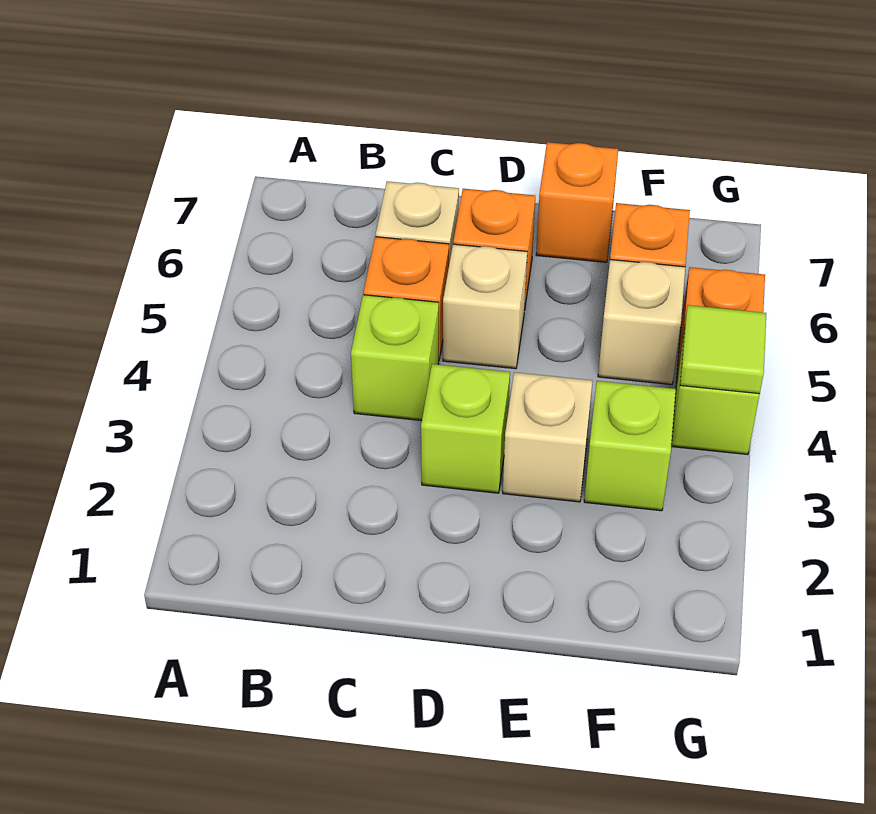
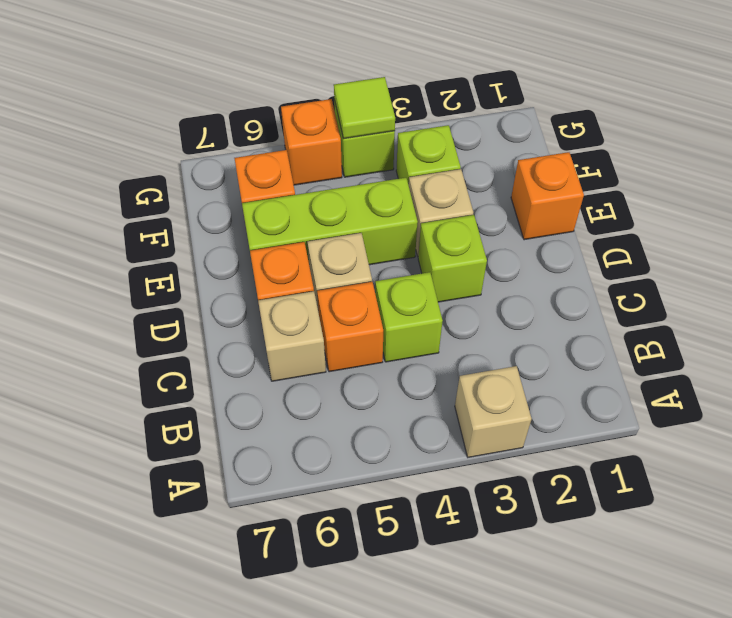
none -> lime 1x3 brick [242,178,418,265]
orange 1x1 brick [536,142,618,262] -> orange 1x1 brick moved to [511,152,584,240]
tan 1x1 brick [598,260,685,385] -> tan 1x1 brick moved to [455,366,532,457]

